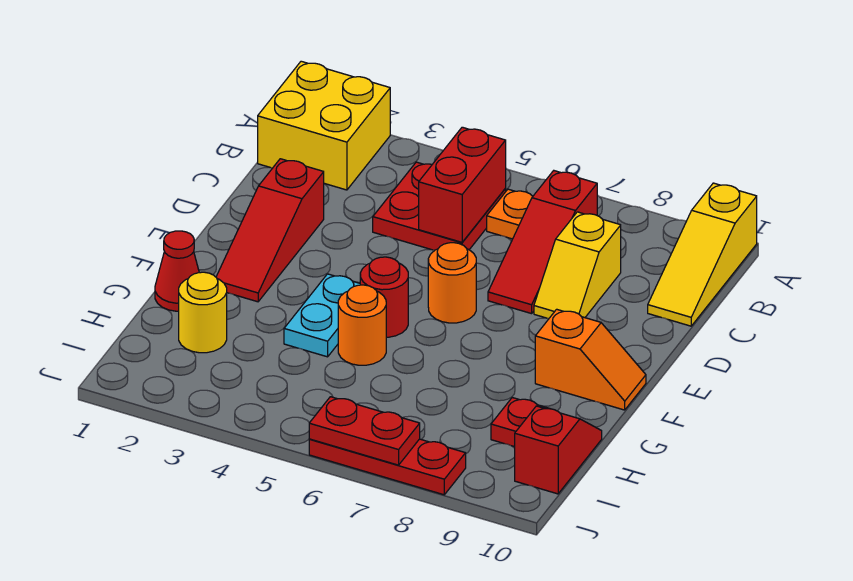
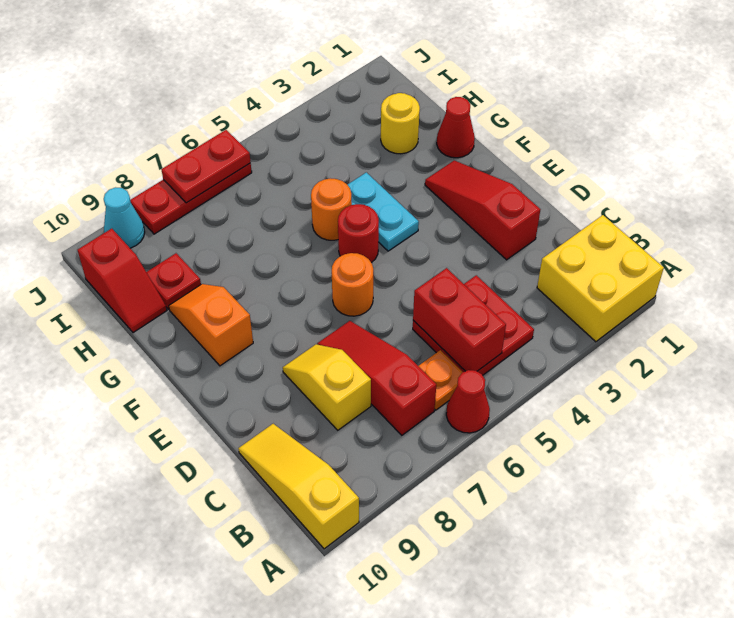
none -> red 1x1 cone [446,370,490,433]
orange 1x2 slope [535,309,646,410] -> orange 1x2 slope turned to [169,284,253,366]
none -> cyan 1x1 cone [104,187,145,248]

